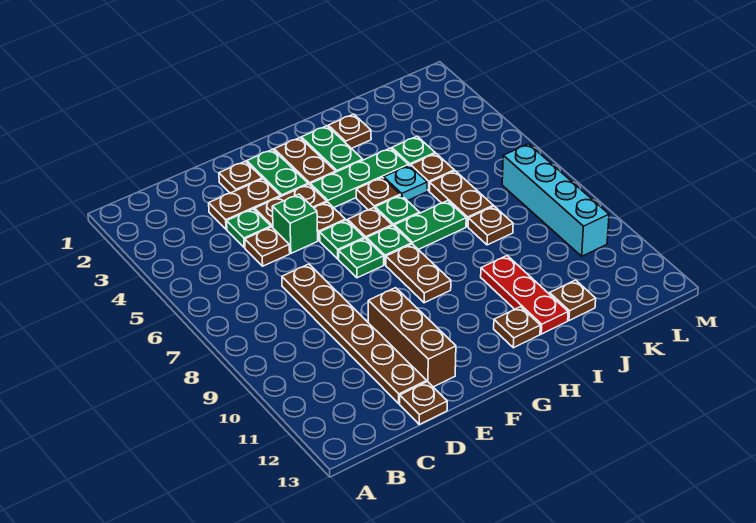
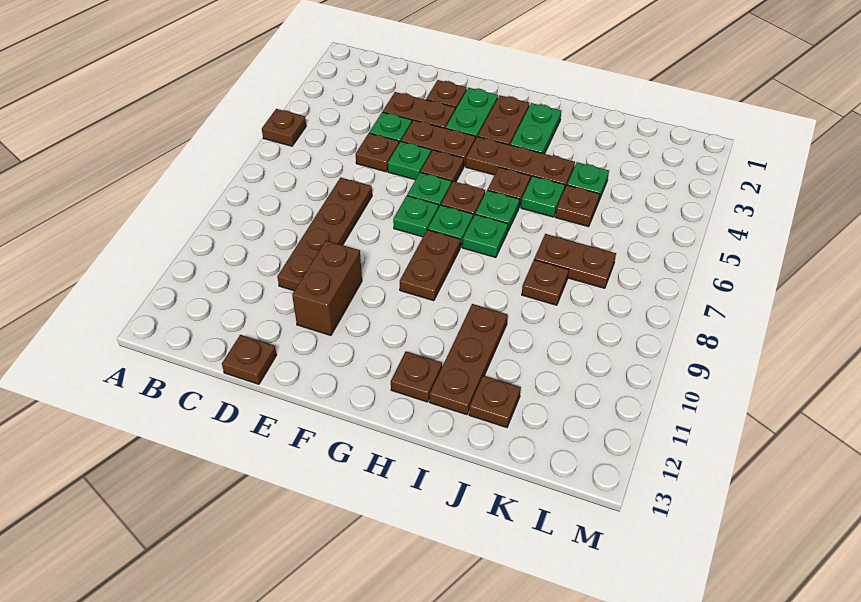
brown 1x6 plate [282,264,427,404] -> brown 1x4 plate [277,177,372,291]
green 1x1 brick [272,194,318,253] -> green 1x1 plate [388,141,431,180]
brown 1x3 brick [368,288,456,387] -> brown 1x2 brick [292,240,362,335]
green 1x3 plate [310,148,408,208] -> brown 1x3 plate [466,137,575,190]
green 1x2 plate [394,201,466,250] -> green 1x1 plate [462,215,508,257]
brown 1x1 plate [328,114,371,148] -> brown 1x1 plate moved to [262,109,306,146]
cyan 1x1 plate [384,165,427,201] -> green 1x1 plate [521,176,565,217]
red 1x3 plate [481,256,568,334] -> brown 1x3 plate [430,304,508,415]
brown 1x2 plate [430,171,493,227] -> brown 1x2 plate turned to [534,234,616,288]
cyan 1x4 brick [502,144,609,256] -> none

